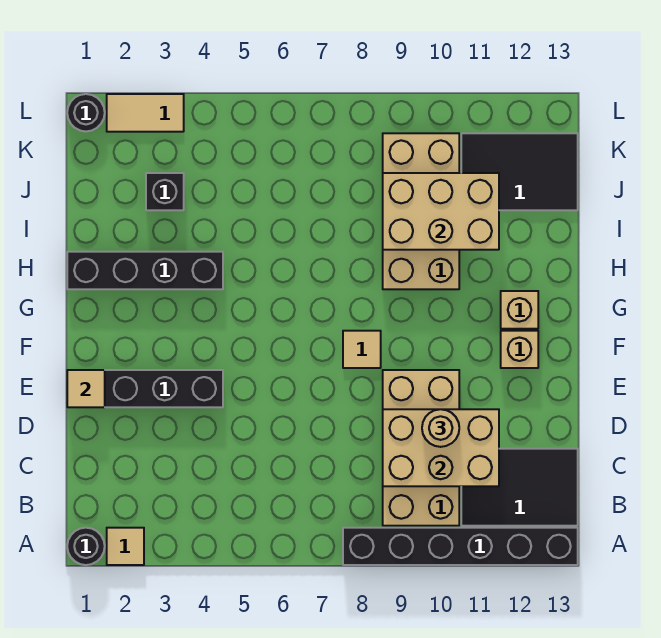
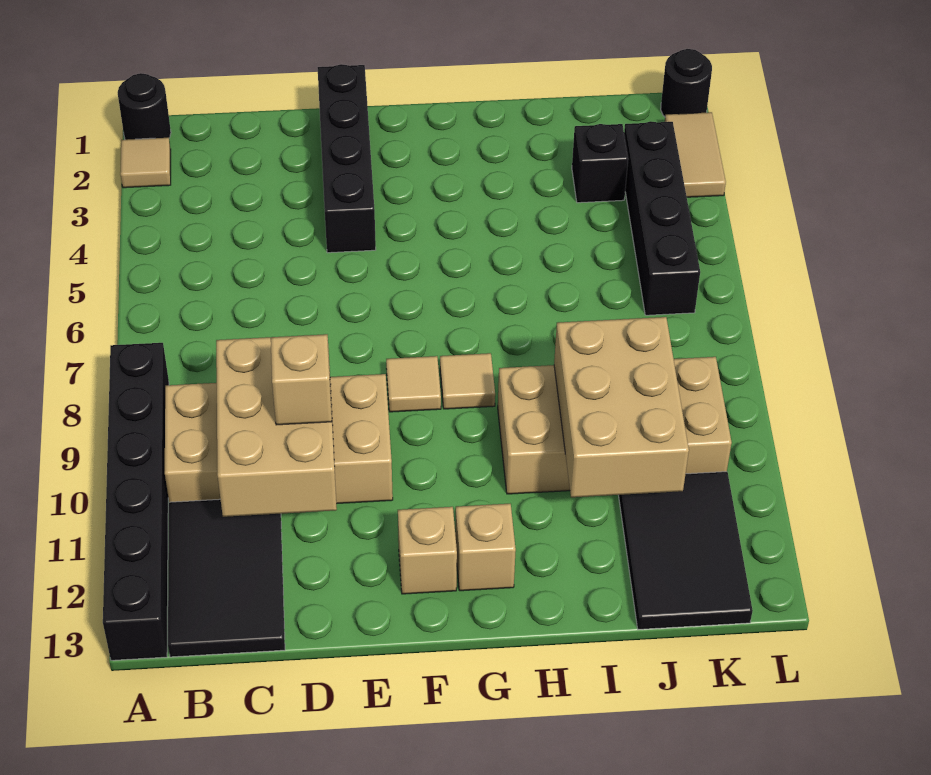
tan 1x1 round brick [422,409,459,447] -> tan 1x1 brick [271,335,332,425]
tan 1x1 tile [67,370,105,407] -> tan 1x1 tile moved to [440,353,495,409]
black 1x4 brick [67,252,223,289] -> black 1x4 brick moved to [624,121,700,315]

